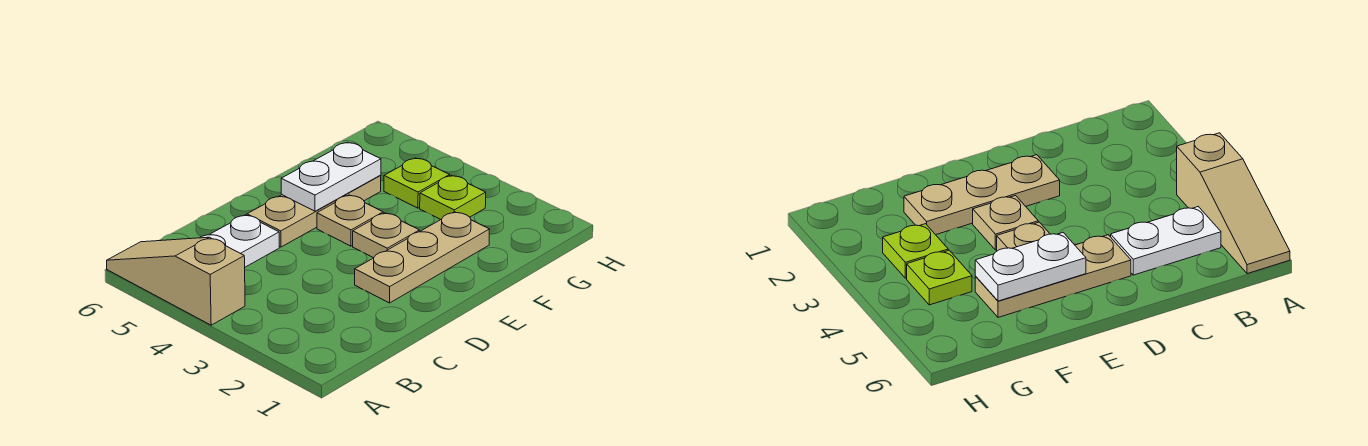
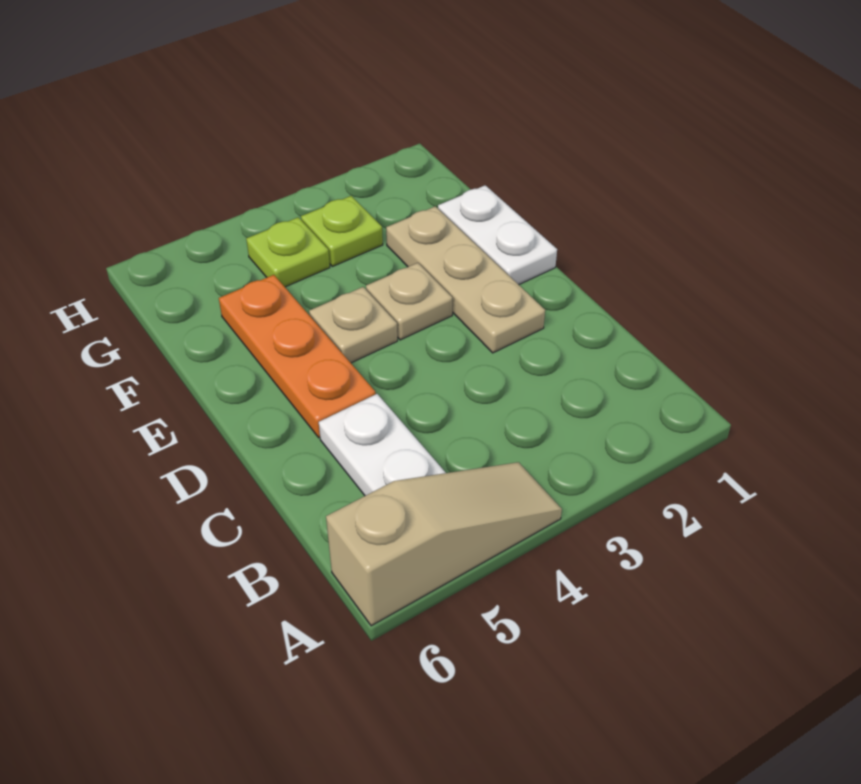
tan 1x3 slope [107,237,245,325] -> tan 1x3 slope turned to [326,462,562,626]
tan 1x3 plate [247,175,381,247] -> orange 1x3 plate [219,275,376,438]
white 1x2 plate [281,142,381,211] -> white 1x2 plate moved to [438,185,557,285]

